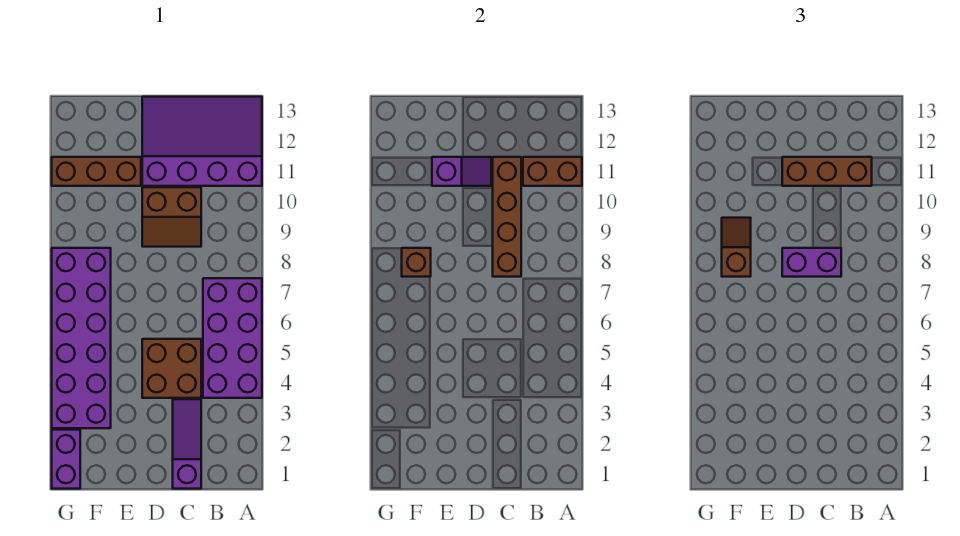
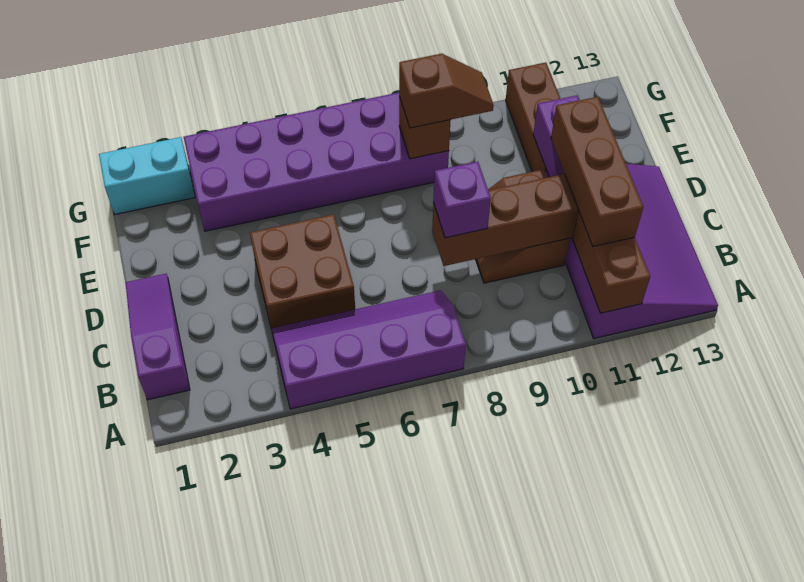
purple 2x4 brick [203,278,262,398] -> purple 2x4 slope [271,290,466,409]
purple 1x3 slope [173,399,201,489] -> purple 1x3 slope turned to [125,274,190,400]
purple 1x2 brick [782,248,841,277] -> purple 1x1 brick [433,162,491,238]
purple 1x2 brick [52,430,80,489] -> cyan 1x2 brick [99,137,195,215]

